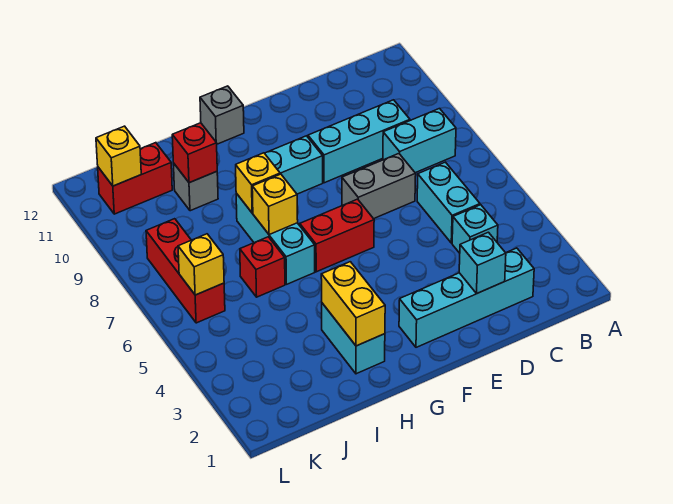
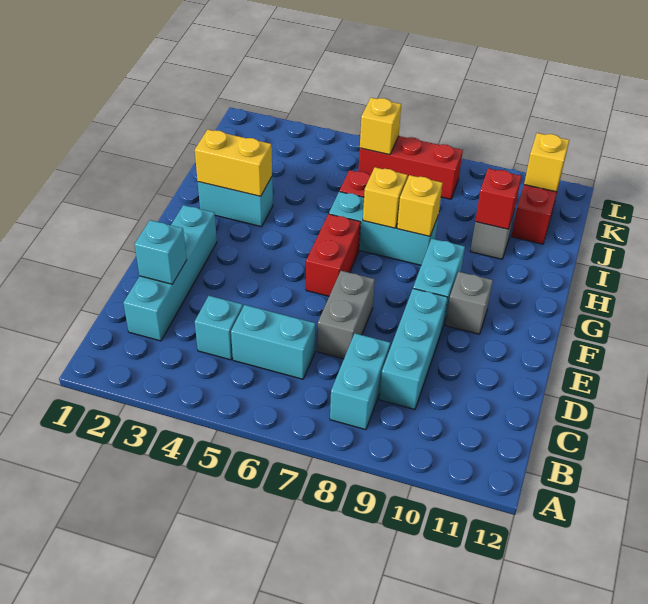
grey 1x1 brick [200,86,244,144] -> grey 1x1 brick moved to [445,272,493,334]

